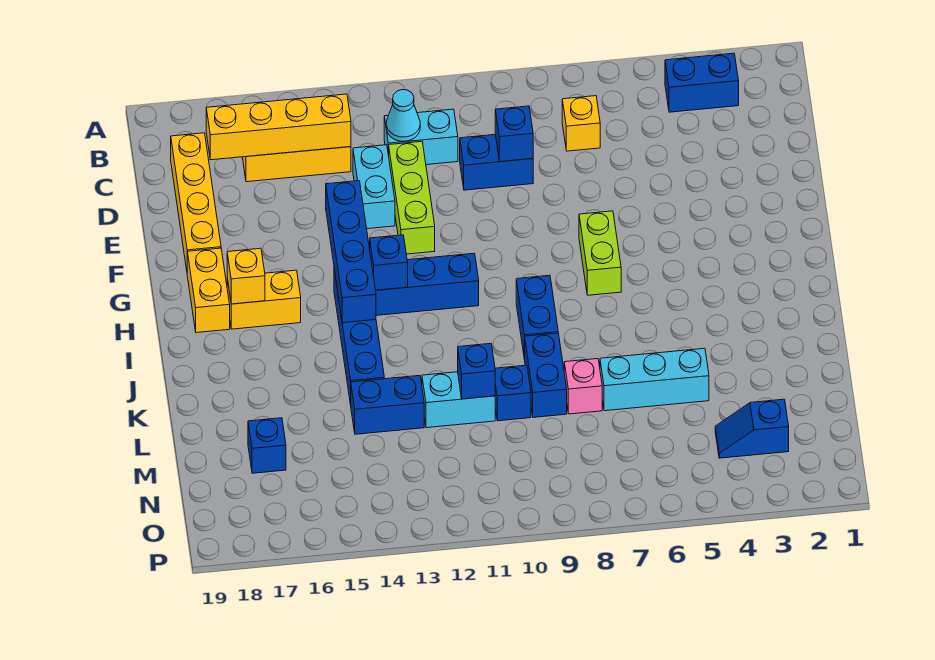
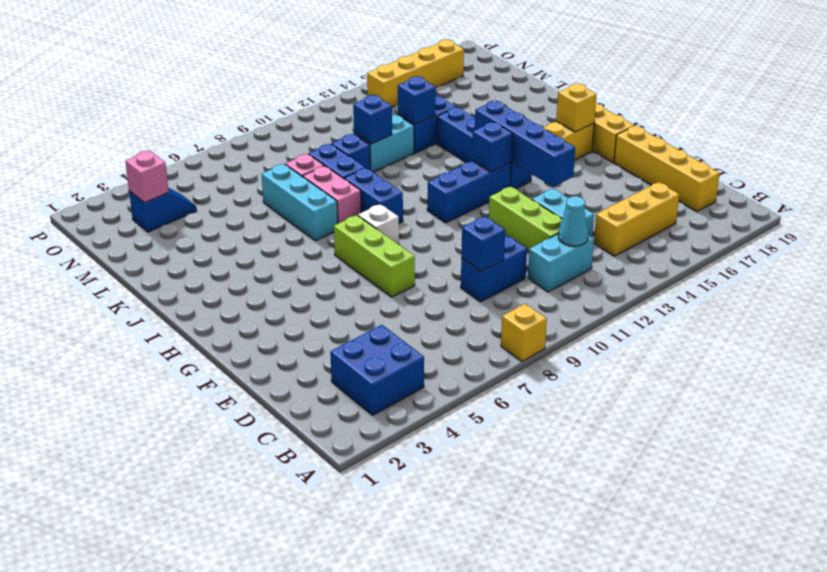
blue 1x2 brick [665,53,739,112] -> blue 2x2 brick [330,325,424,415]
yellow 1x1 brick [562,96,600,151] -> yellow 1x1 brick moved to [501,304,547,361]
yellow 1x4 brick [206,94,351,160] -> yellow 1x4 brick moved to [367,39,464,107]
lime 1x2 brick [579,211,621,295] -> lime 1x3 brick [334,215,415,297]
none -> white 1x1 brick [358,204,399,244]
none -> pink 1x2 brick [303,166,361,223]
cyan 1x3 brick [600,348,709,411] -> cyan 1x3 brick turned to [262,164,338,241]
blue 1x1 brick [248,418,286,473] -> blue 1x1 brick moved to [398,76,436,125]
none -> pink 1x1 brick [125,151,169,203]

